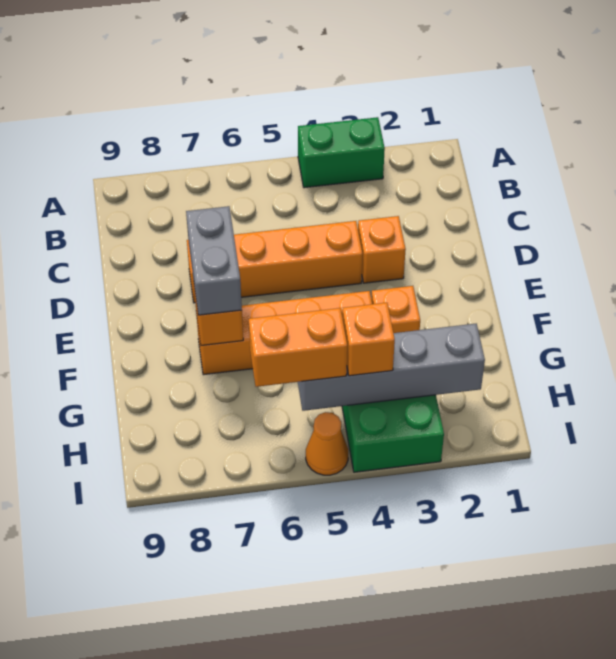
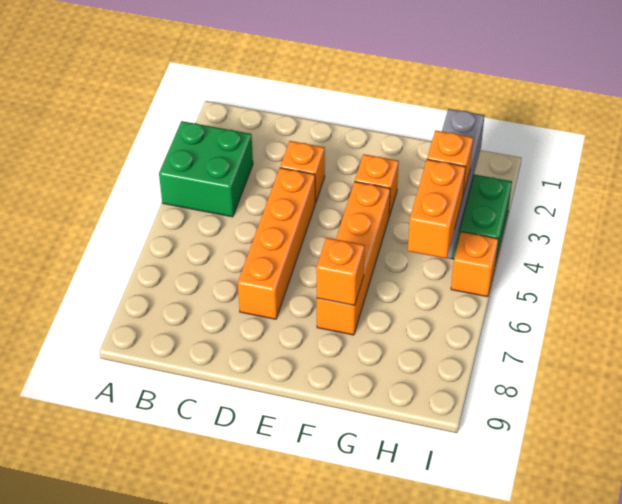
green 1x2 brick [298,117,385,188] -> green 2x2 brick [159,121,253,217]
grey 1x2 brick [186,206,242,315] -> none
orange 1x1 cone [306,412,348,475] -> orange 1x1 brick [451,232,498,297]

